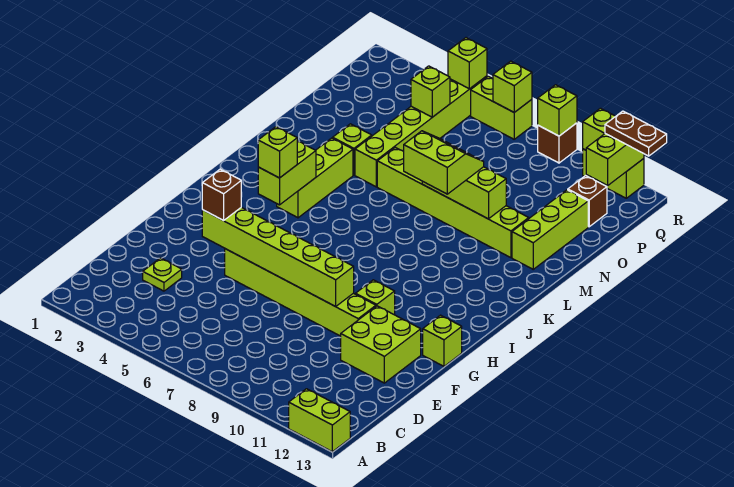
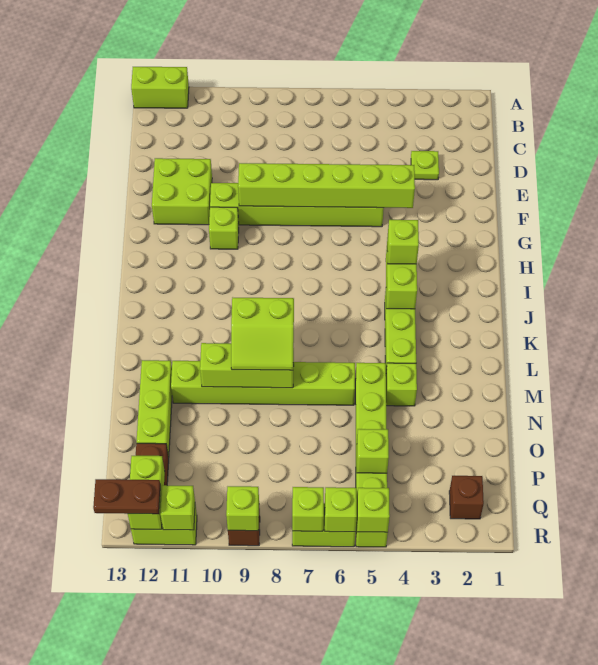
brown 1x1 brick [202,169,241,221] -> brown 1x1 brick moved to [449,476,484,519]
lime 1x1 brick [423,315,462,366] -> lime 1x1 brick moved to [325,487,357,532]

